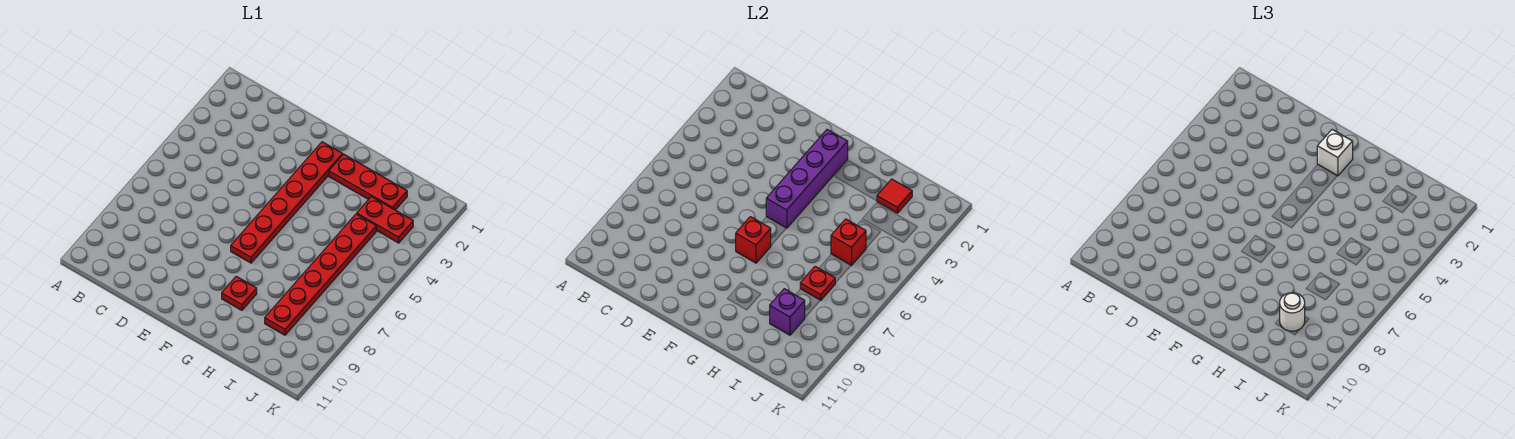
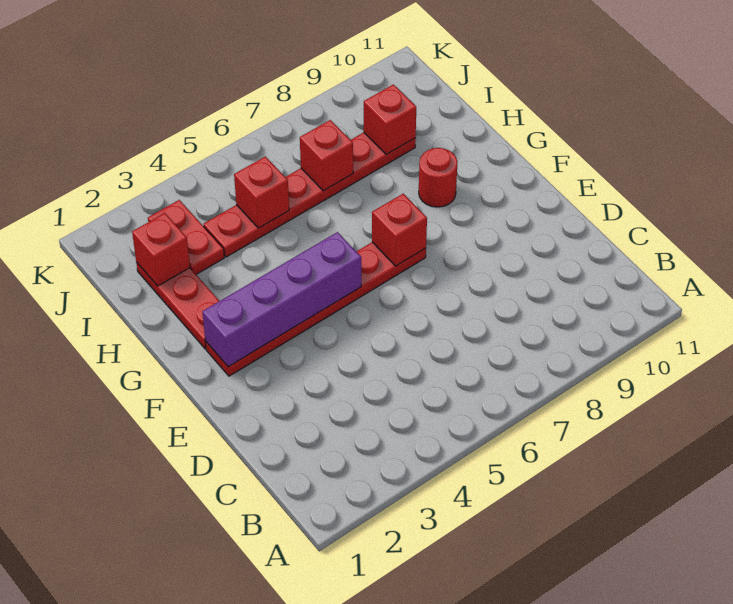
white 1x1 brick [1317,130,1353,176] -> none
red 1x1 plate [222,276,257,310] -> red 1x1 round brick [419,148,457,207]
red 1x1 tile [877,179,912,213] -> red 1x1 brick [132,213,190,286]
red 1x1 plate [800,266,835,300] -> red 1x1 brick [300,120,353,191]
purple 1x1 brick [770,289,805,335] -> red 1x1 brick [364,84,416,154]
white 1x1 round brick [1280,293,1305,331] -> none

